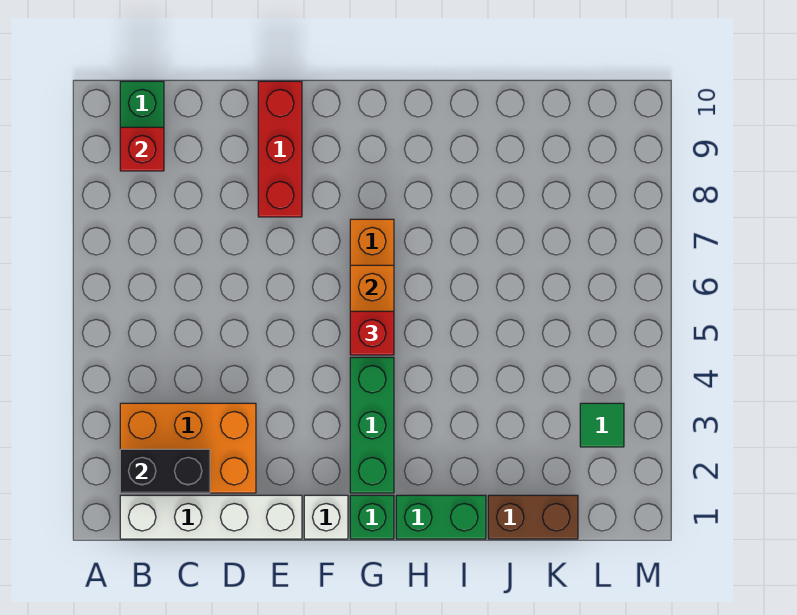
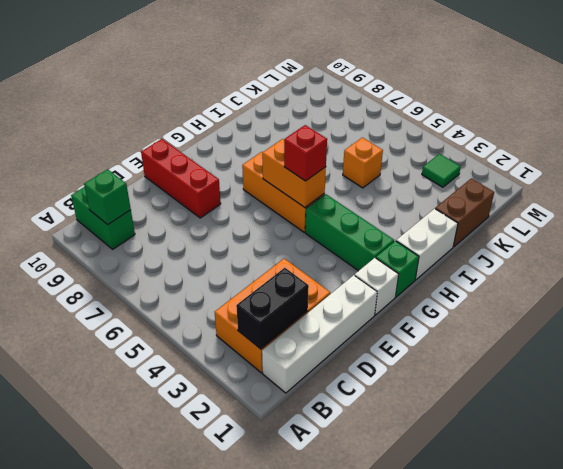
red 1x1 brick [120,127,164,171] -> green 1x1 brick [84,169,131,225]
green 1x2 brick [396,495,486,539] -> white 1x2 brick [396,209,458,280]
none -> orange 1x1 brick [343,137,383,188]

